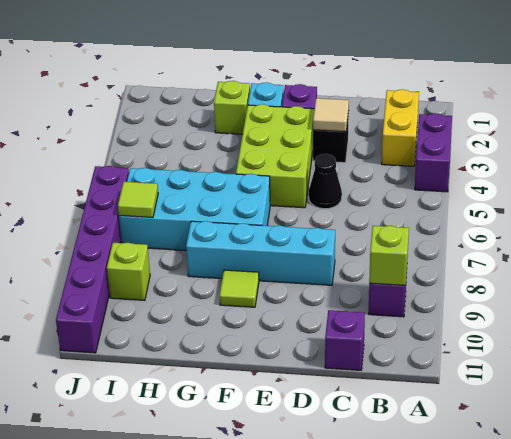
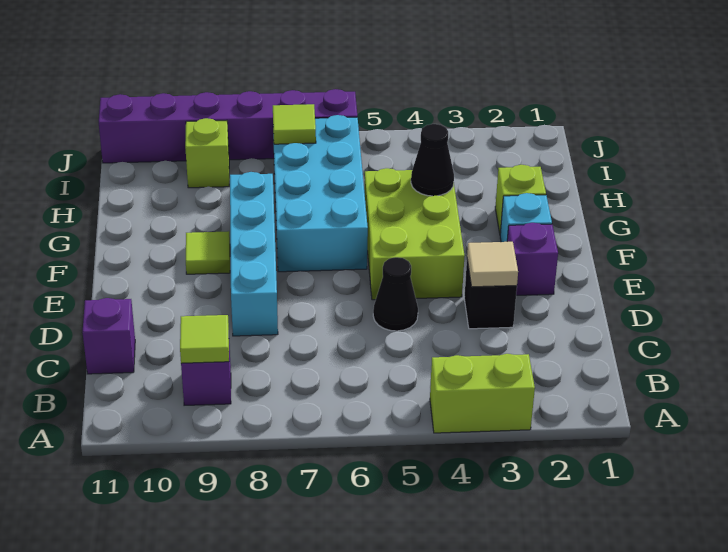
purple 1x2 brick [415,113,452,192] -> lime 1x2 brick [430,354,535,433]
yellow 1x2 brick [382,89,419,166] -> none
lime 1x1 brick [369,226,409,286] -> lime 1x1 tile [180,315,229,363]
lime 2x3 brick [236,104,314,208] -> lime 2x3 brick turned to [364,168,465,300]
none -> black 1x1 cone [411,124,454,196]

